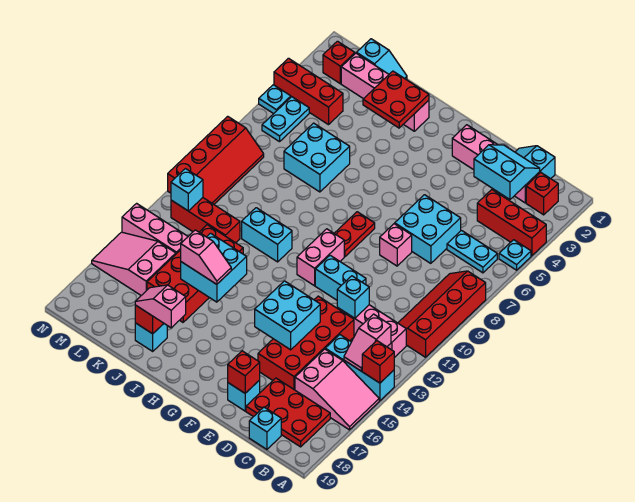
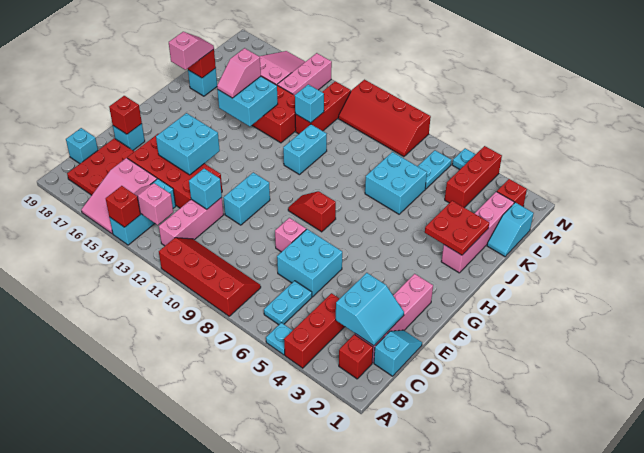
red 1x2 plate [334,212,375,257] -> red 1x2 slope [288,191,336,232]
pink 1x2 brick [297,229,344,286] -> none
cyan 1x2 plate [262,97,309,142] -> cyan 1x2 plate turned to [418,150,451,189]
cyan 1x1 brick [171,169,203,211] -> cyan 1x1 brick moved to [295,84,324,123]

